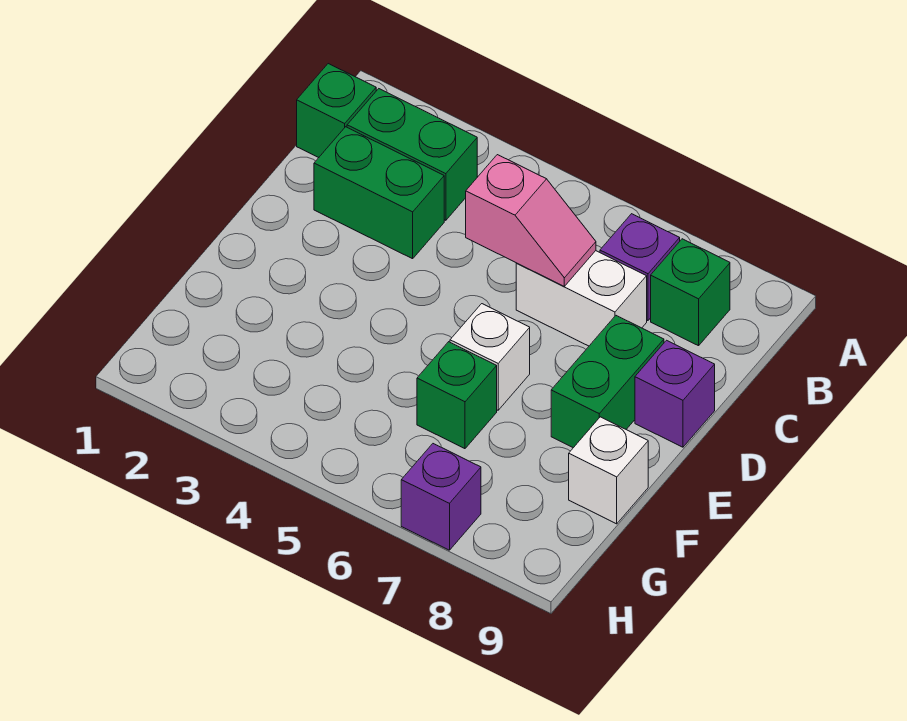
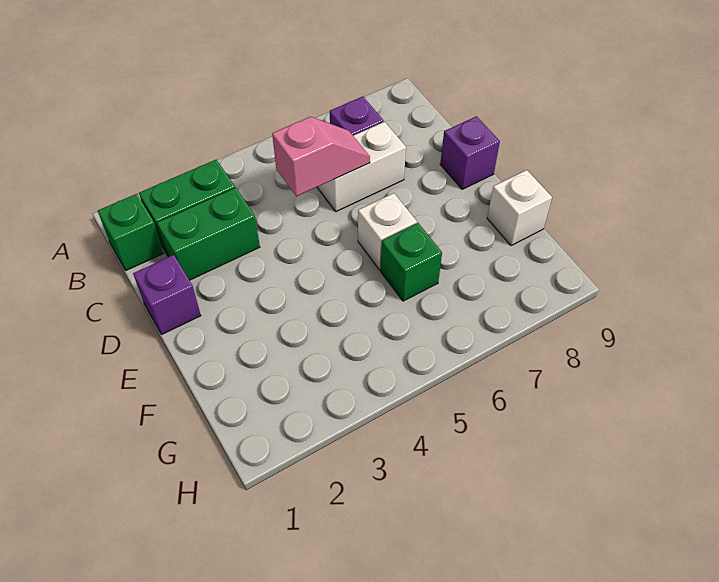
green 1x1 brick [651,239,730,346] -> none
green 1x2 brick [551,316,664,448] -> none
purple 1x1 brick [401,444,481,550] -> purple 1x1 brick moved to [133,255,201,334]

